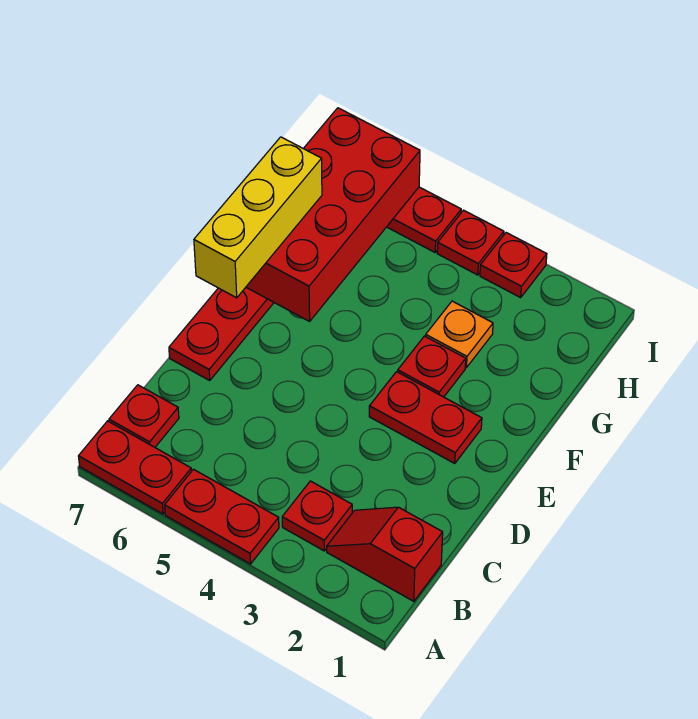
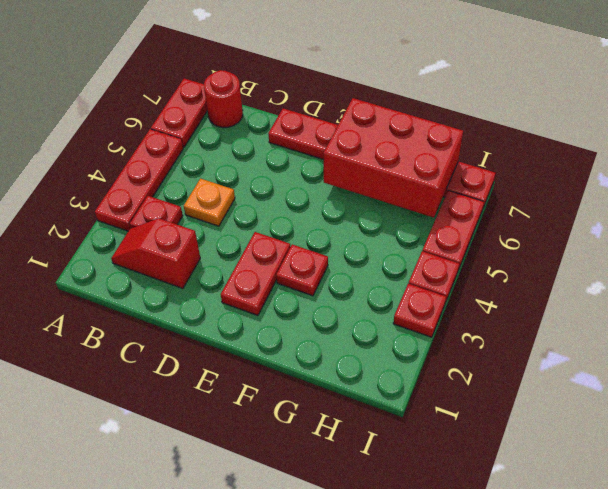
red 1x2 plate [165,469,279,564] -> red 1x3 plate [95,129,183,231]
red 1x2 slope [327,507,443,601] -> red 1x2 slope turned to [111,218,200,288]
red 1x1 plate [109,385,179,447] -> red 1x1 round brick [204,70,243,128]
yellow 1x3 brick [194,137,322,298] -> none
red 2x4 brick [246,108,420,321] -> red 2x3 brick [323,98,463,218]
orange 1x1 plate [426,301,493,368] -> orange 1x1 plate moved to [184,179,235,226]

